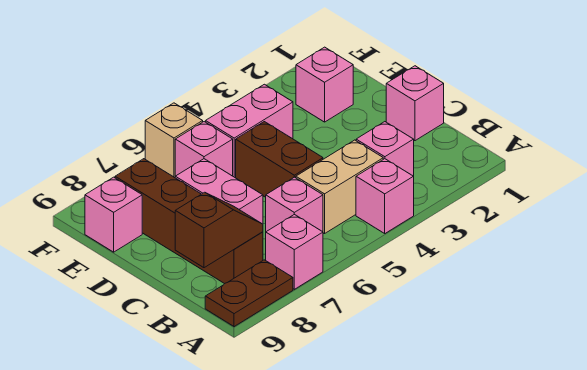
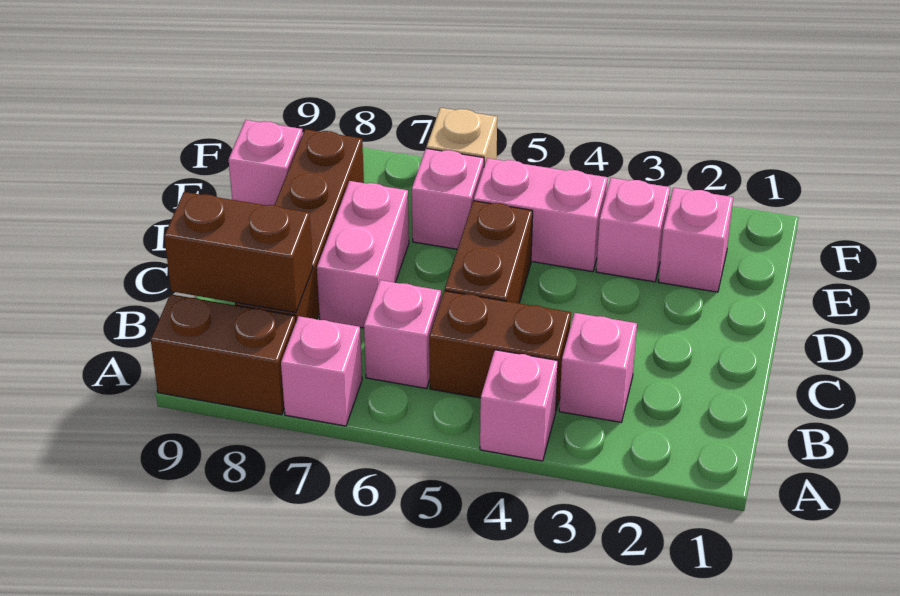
brown 1x2 plate [205,260,293,327] -> brown 1x2 brick [151,294,296,415]
tan 1x2 brick [296,140,383,234] -> brown 1x2 brick [429,291,571,410]
brown 1x2 slope [175,192,263,268] -> brown 1x2 brick [164,192,313,313]
pink 1x1 brick [386,66,444,141] -> pink 1x1 brick moved to [596,178,670,282]

